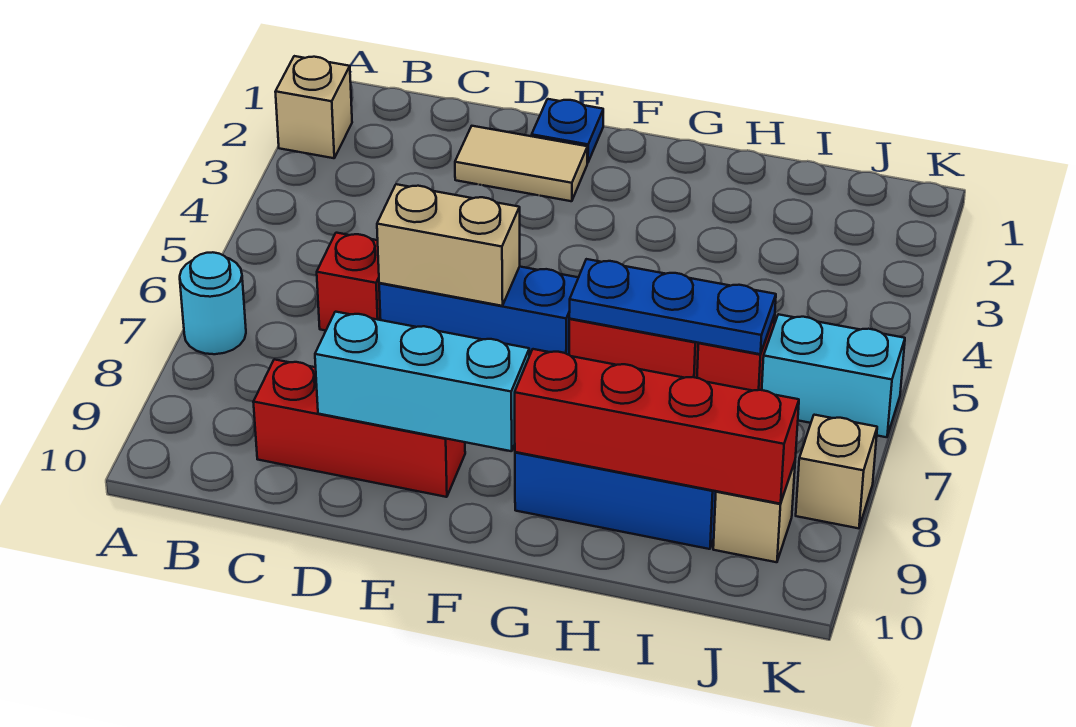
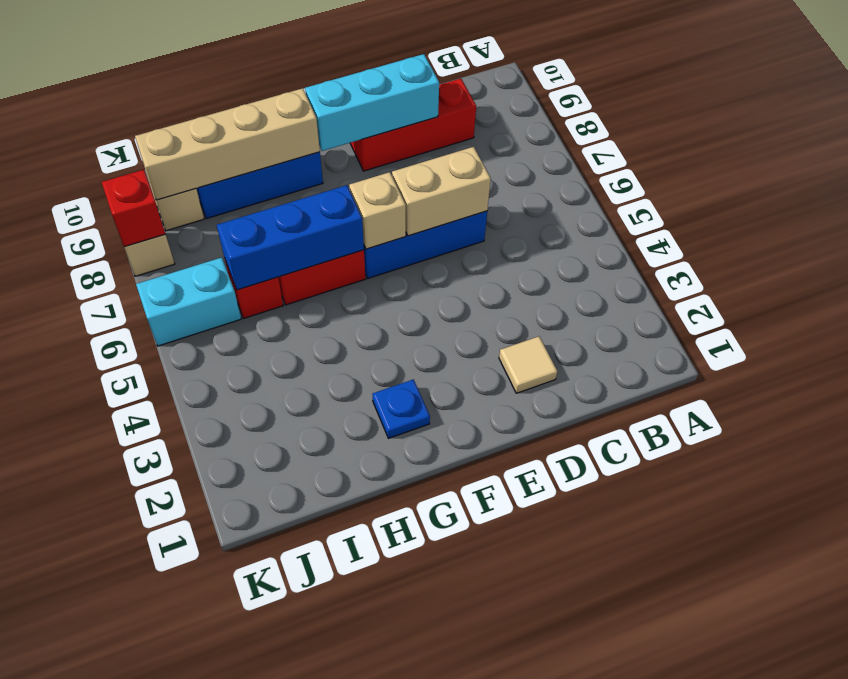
tan 1x1 brick [275,56,352,158] -> tan 1x1 brick moved to [349,172,406,249]
cyan 1x1 round brick [180,252,246,354] -> none
red 1x1 brick [317,233,381,331] -> red 1x1 brick moved to [102,170,165,247]
tan 1x2 tile [455,126,587,201] -> tan 1x1 tile [499,336,557,393]
blue 1x1 plate [532,99,603,163] -> blue 1x1 plate moved to [372,379,430,438]
blue 1x3 plate [569,259,776,354] -> blue 1x3 brick [217,185,364,290]
red 1x4 brick [515,349,799,504] -> tan 1x4 brick [135,88,320,200]

